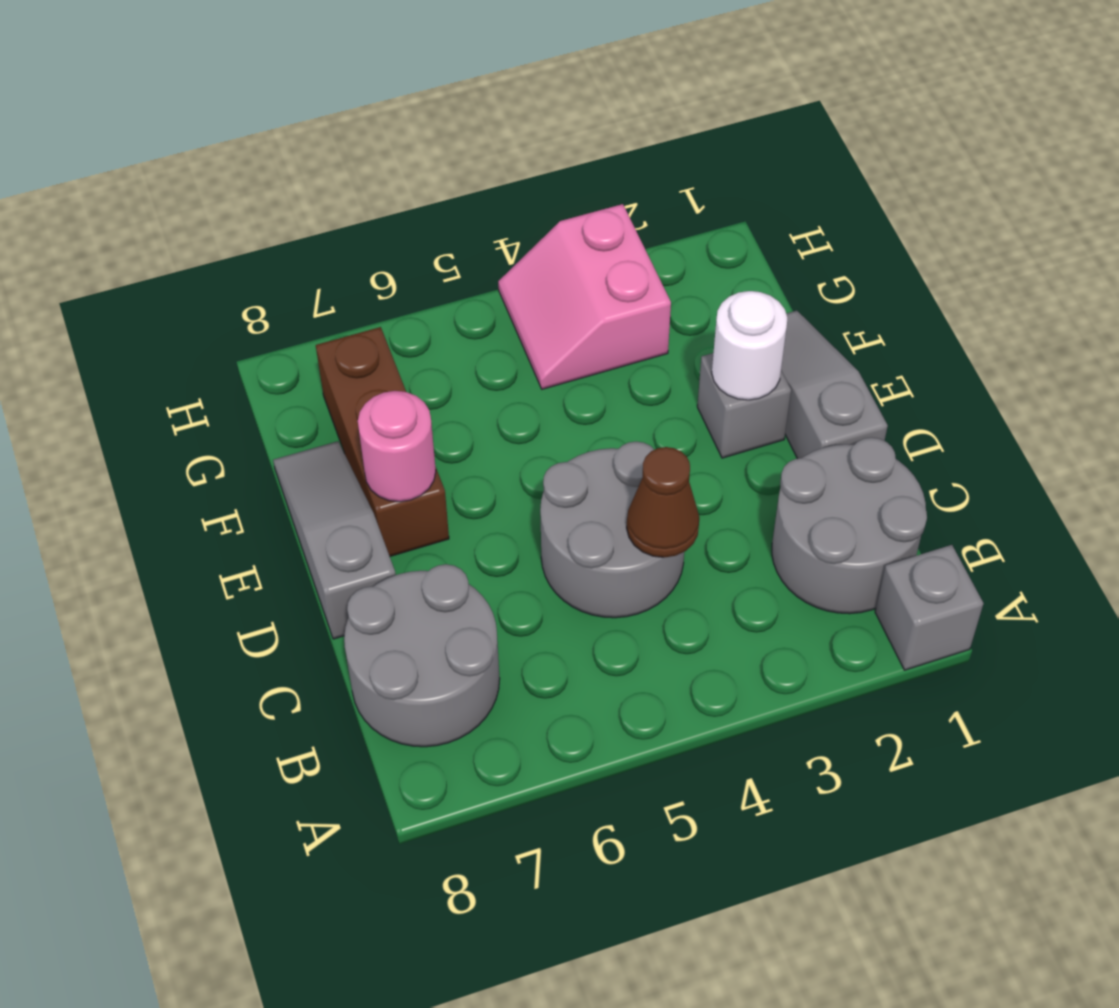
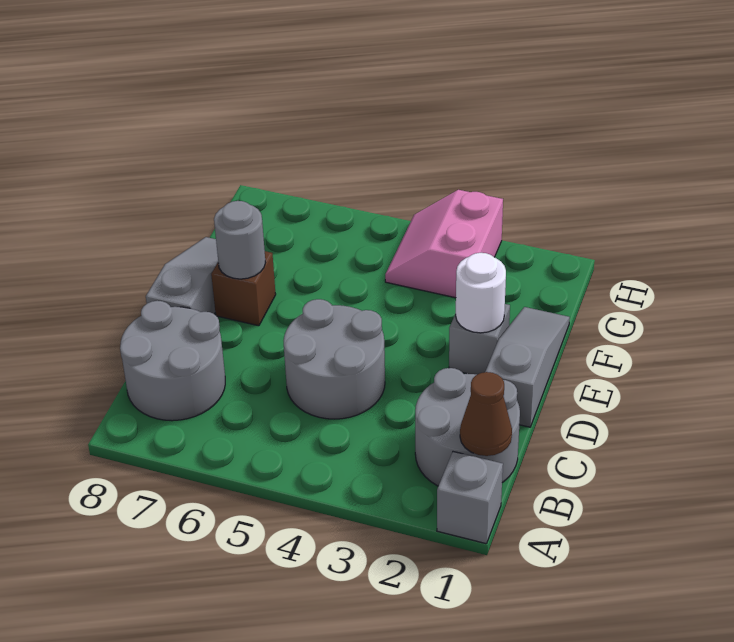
brown 1x1 cone [627,447,699,557] -> brown 1x1 cone moved to [460,372,512,456]
brown 1x3 brick [316,327,449,556] -> brown 1x1 brick [211,251,276,326]
pink 1x1 round brick [358,391,436,502] -> grey 1x1 round brick [214,201,265,279]

